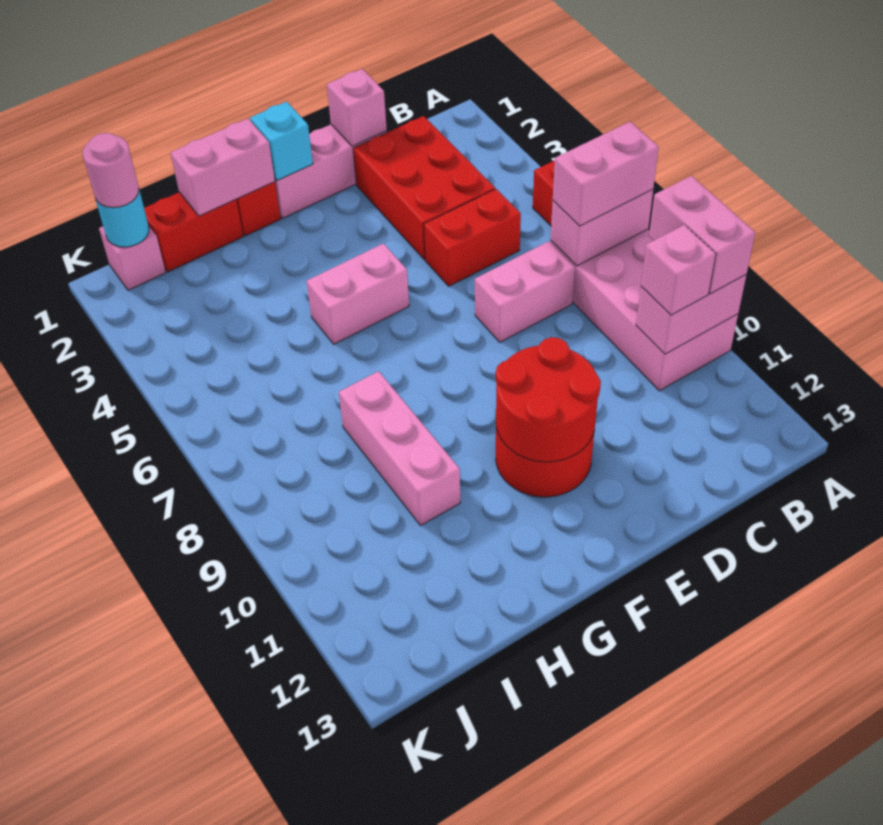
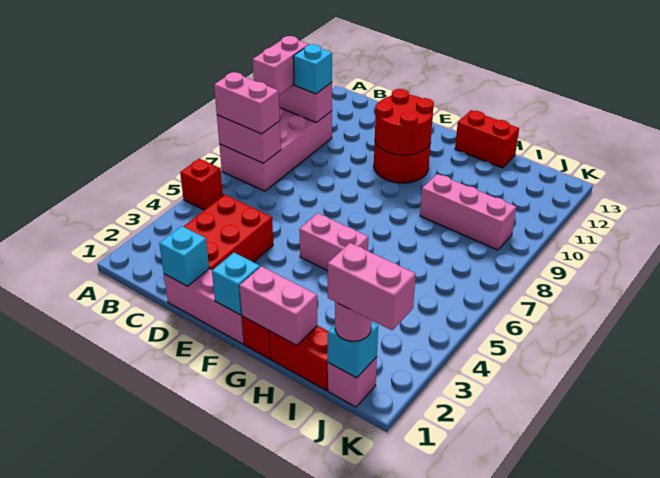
pink 1x1 brick [641,225,716,315] -> cyan 1x1 brick [293,44,332,94]
red 1x2 brick [424,189,521,286] -> red 1x2 brick moved to [455,110,519,168]
pink 1x2 brick [475,241,575,342] -> pink 1x2 brick moved to [328,243,416,330]
pink 1x1 brick [327,69,387,146] -> cyan 1x1 brick [159,226,209,286]
pink 1x3 brick [339,371,460,526] -> pink 1x3 brick turned to [420,174,516,250]
cyan 1x1 round brick [96,190,149,247] -> cyan 1x1 brick [328,323,378,378]

